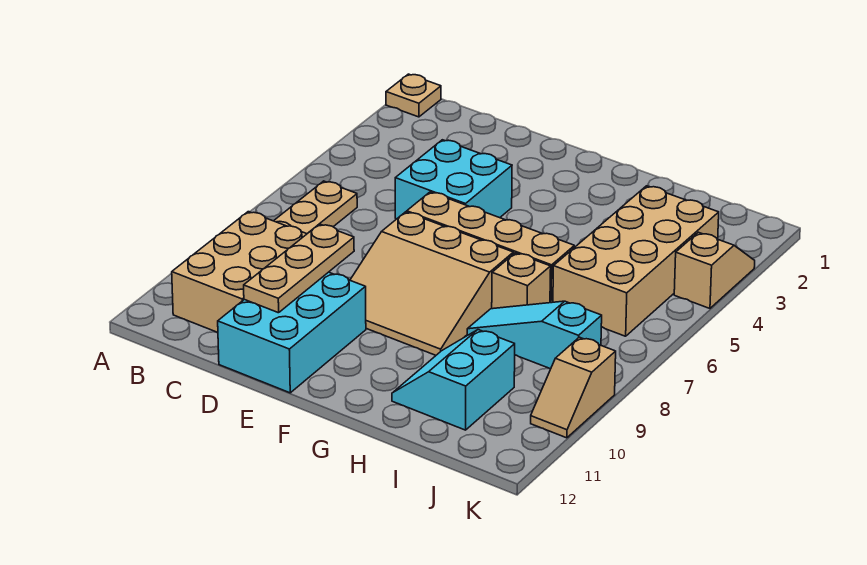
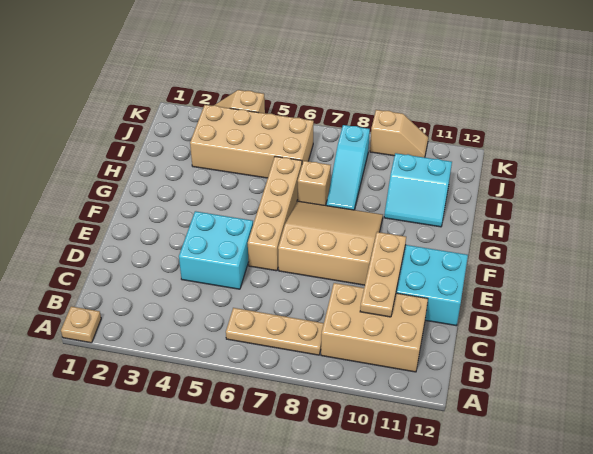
tan 1x3 plate [244,224,354,313] -> tan 1x3 plate turned to [360,232,406,317]
tan 3x3 slope [350,212,513,355] -> tan 3x3 slope turned to [278,201,383,285]

